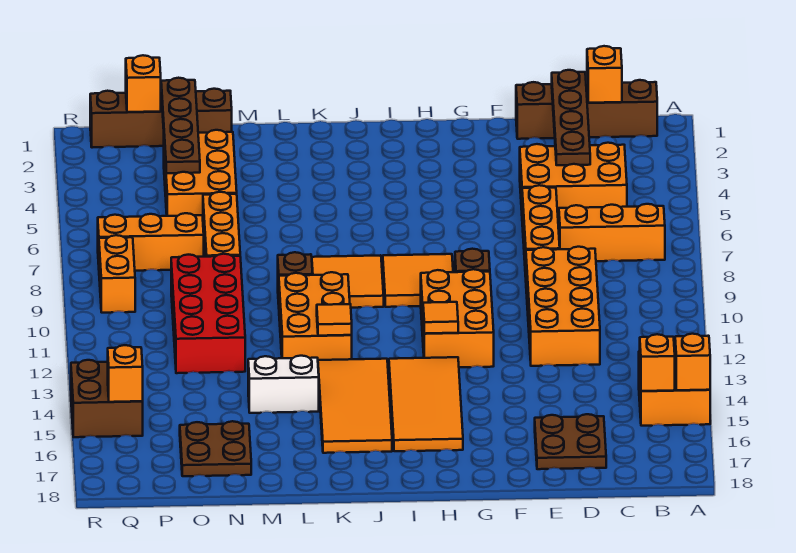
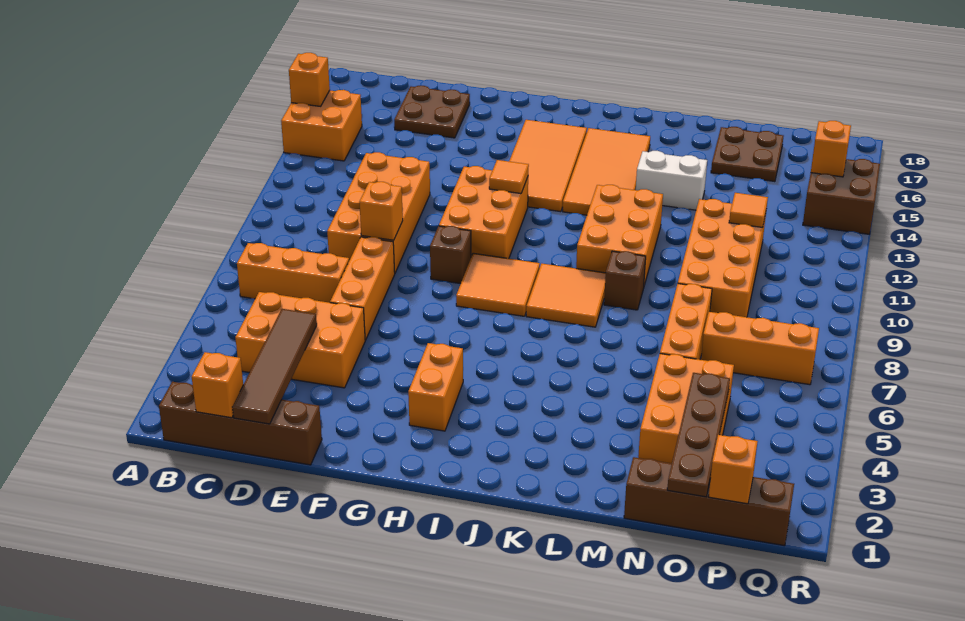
orange 1x1 brick [640,334,675,391] -> orange 1x1 brick moved to [360,182,403,240]
brown 1x4 plate [552,70,590,165] -> brown 1x4 tile [233,309,317,424]
orange 1x1 tile [317,304,352,336] -> orange 1x1 tile moved to [729,193,768,228]
red 2x4 brick [171,254,245,373] -> orange 2x4 brick [678,199,766,317]
orange 1x2 brick [99,235,135,313] -> orange 1x2 brick moved to [408,343,463,431]

